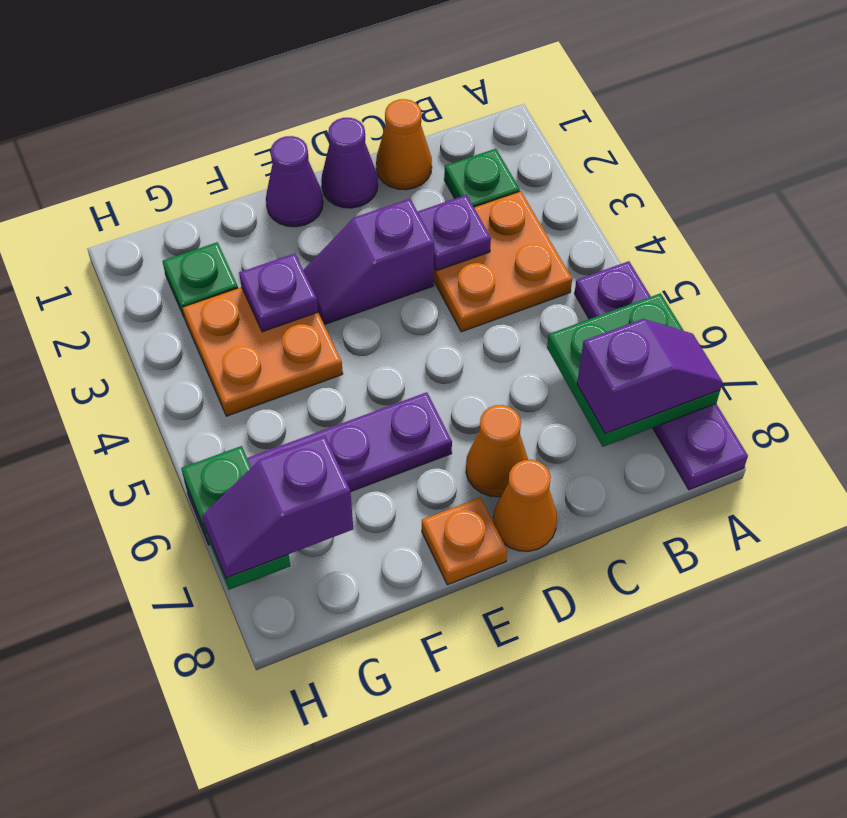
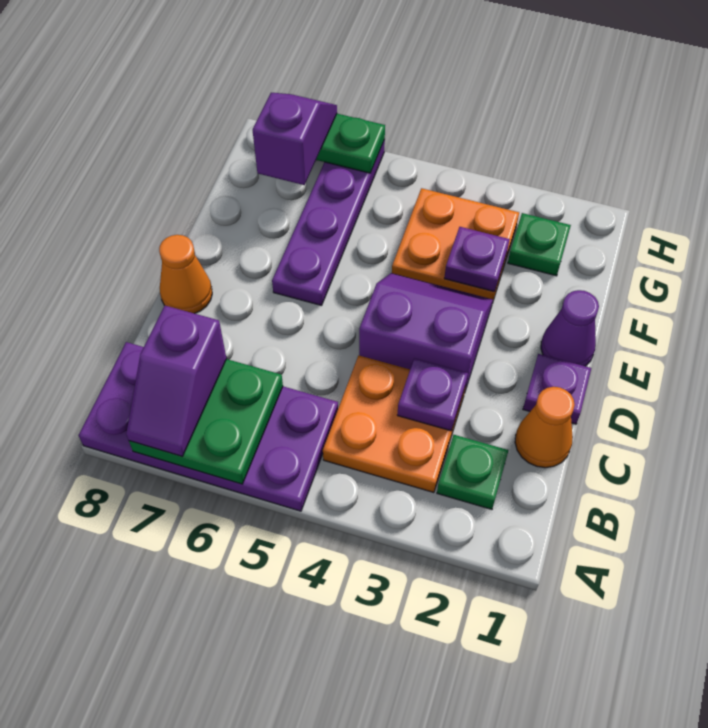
purple 1x4 plate [574,261,748,490] -> purple 2x4 plate [79,342,338,511]
purple 1x1 cone [321,118,378,208] -> purple 1x1 plate [523,354,591,424]
purple 1x2 slope [304,199,434,325] -> purple 2x2 slope [359,273,493,391]
orange 1x1 cone [466,405,528,497] -> none
orange 1x1 plate [422,498,507,585] -> none

